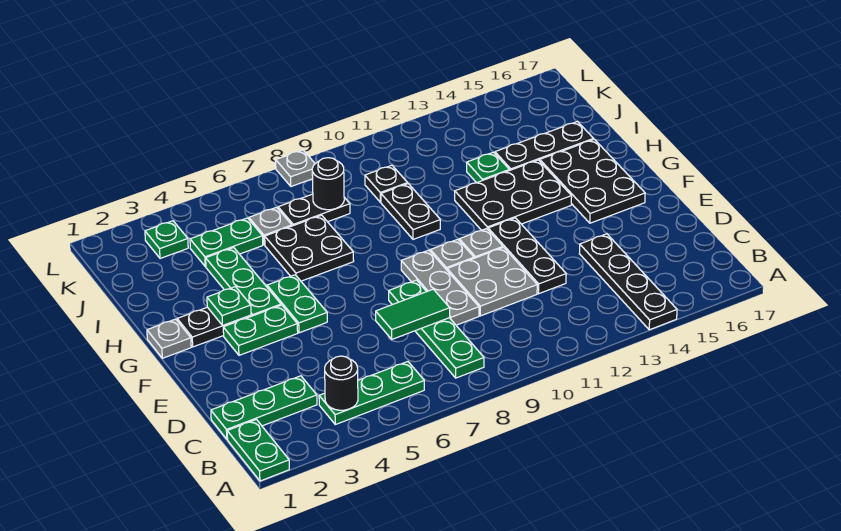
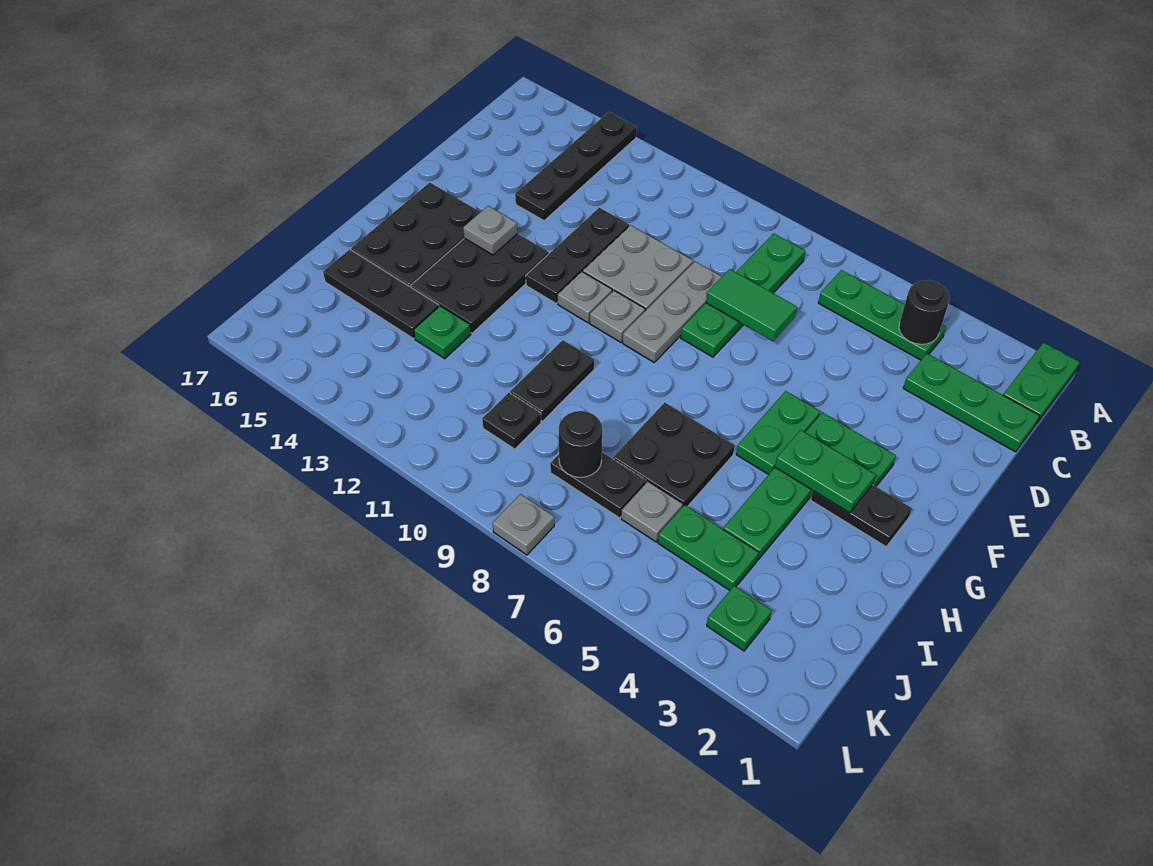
grey 1x1 plate [147,319,191,358] -> grey 1x1 plate moved to [463,206,518,255]
green 1x1 plate [207,287,251,326] -> green 1x2 plate [775,430,875,513]
black 2x3 plate [455,160,572,230] -> black 2x3 plate turned to [411,234,549,333]

